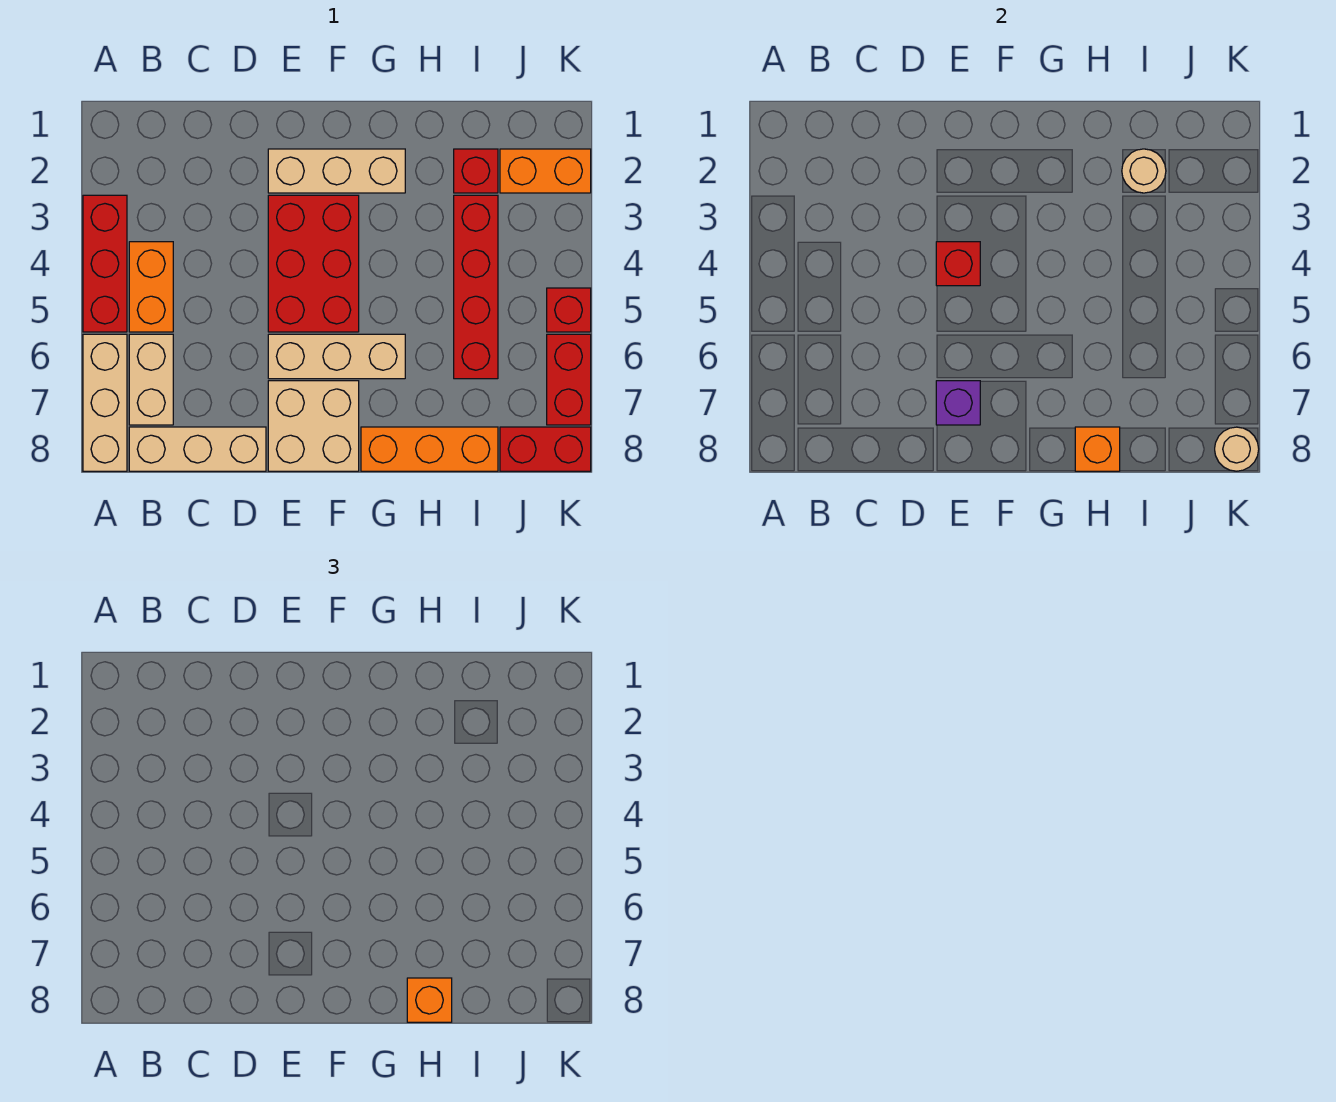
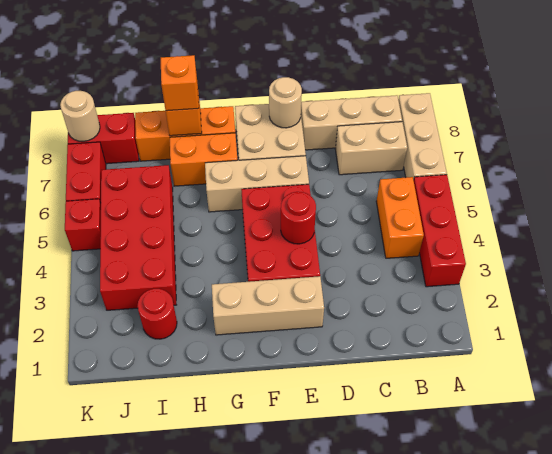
tan 1x2 brick [129,334,173,425] -> tan 1x2 brick turned to [335,122,407,175]
red 1x1 brick [936,242,980,286] -> red 1x1 round brick [281,192,316,244]
purple 1x1 brick [936,381,980,425] -> none
red 1x1 brick [454,149,498,193] -> red 1x1 round brick [137,289,177,339]
tan 1x1 round brick [1122,149,1166,193] -> tan 1x1 round brick moved to [269,77,302,128]
red 1x4 brick [454,195,498,379] -> red 2x4 brick [100,165,176,310]
orange 1x2 brick [500,149,591,193] -> orange 1x2 brick moved to [170,133,237,186]

